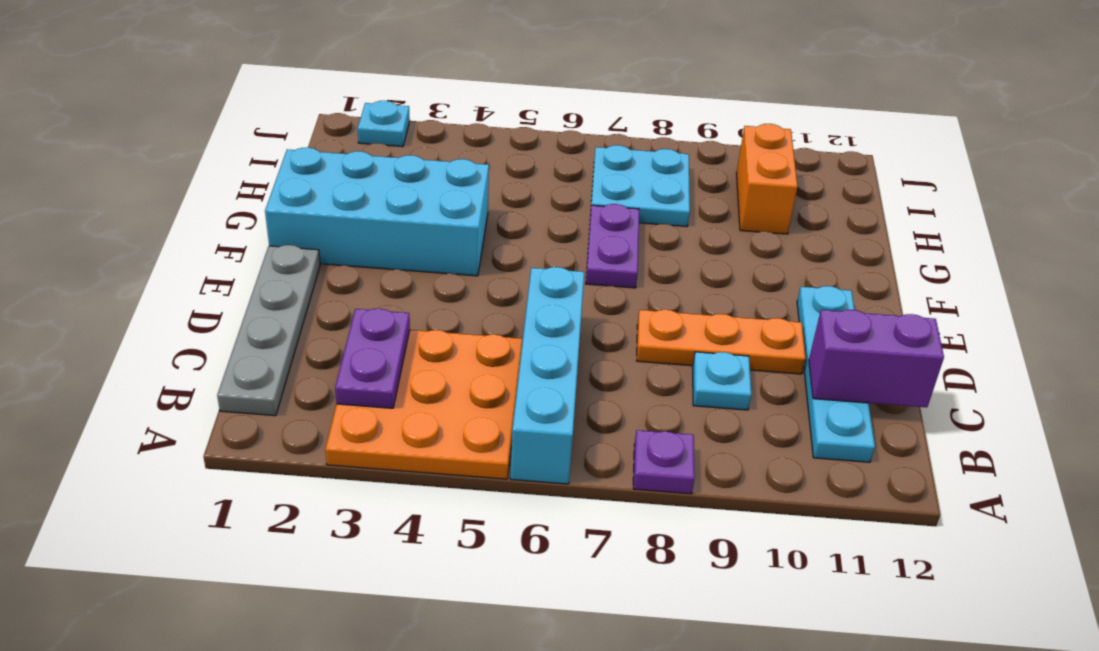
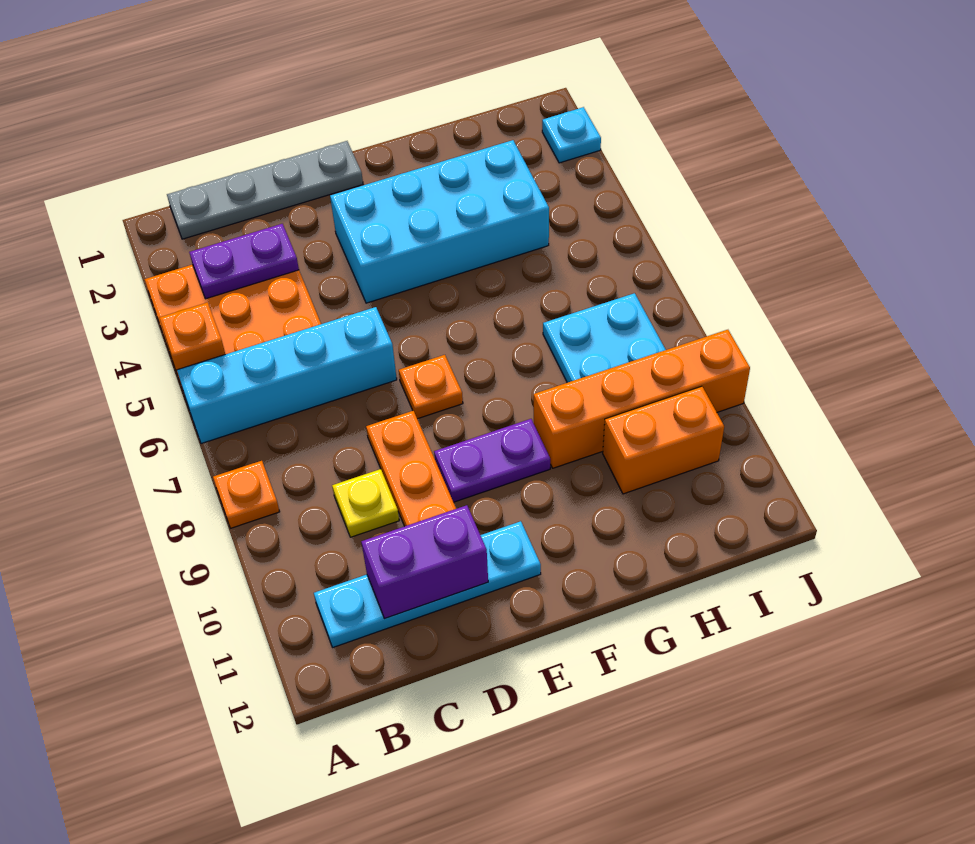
none -> orange 1x1 brick [160,302,225,383]
purple 1x1 plate [633,430,695,494] -> orange 1x1 plate [213,461,280,528]
cyan 1x1 plate [693,352,751,410] -> yellow 1x1 plate [332,469,399,537]
purple 1x2 brick [809,310,944,407] -> purple 1x2 brick turned to [361,505,488,619]
none -> orange 1x1 plate [399,355,463,419]
cyan 2x4 brick [265,147,489,276] -> cyan 2x4 brick turned to [330,140,549,303]
purple 1x2 plate [586,204,639,288] -> purple 1x2 plate moved to [434,419,550,502]
none -> orange 1x4 brick [534,330,750,468]

